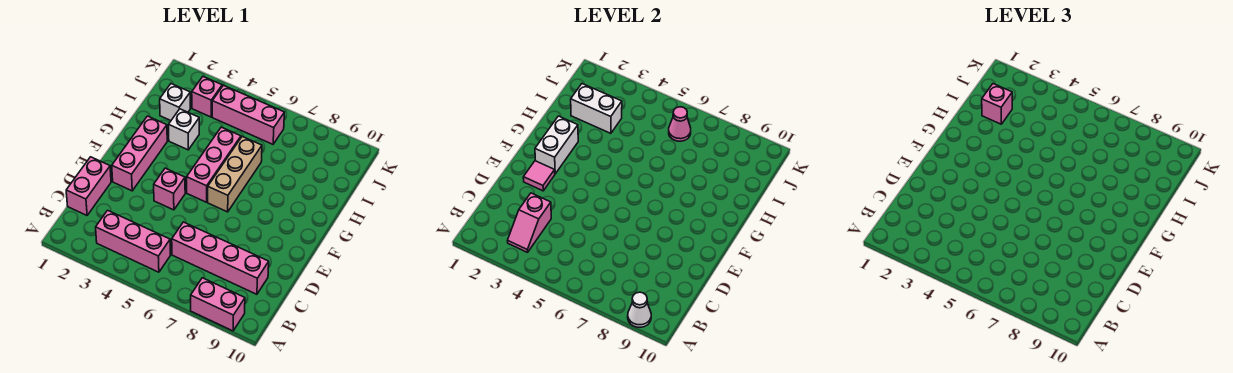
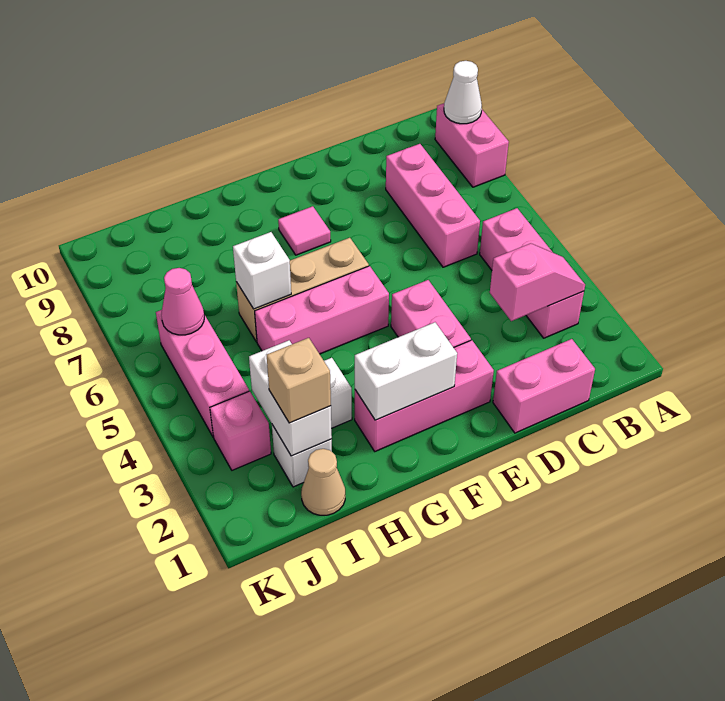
pink 1x4 brick [172,222,269,294] -> pink 1x3 brick [386,144,480,267]
pink 1x1 tile [523,161,555,191] -> pink 1x1 tile moved to [278,206,331,255]
pink 1x1 brick [154,168,185,210] -> pink 1x2 brick [391,280,471,348]
none -> white 1x1 brick [233,232,291,309]
none -> tan 1x1 cone [301,449,345,515]
pink 1x1 brick [982,84,1012,124] -> tan 1x1 brick [267,338,331,423]

